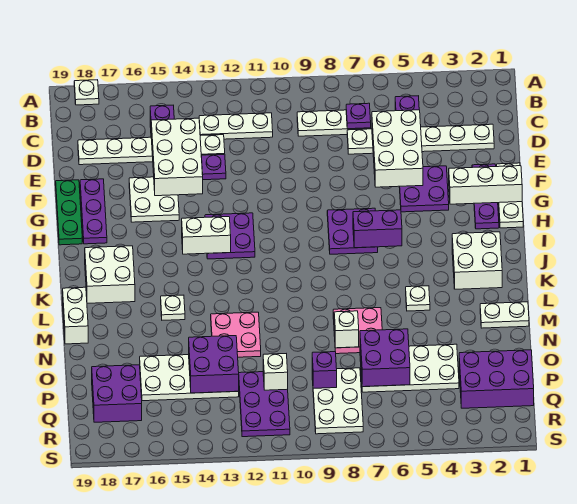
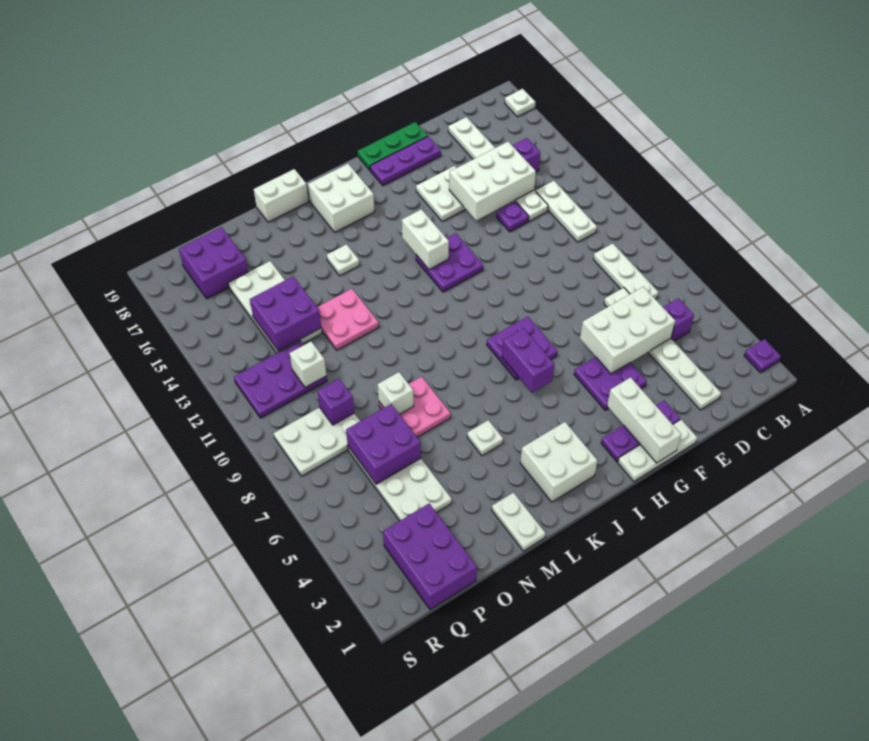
purple 1x1 plate [346,103,371,129] -> purple 1x1 plate moved to [744,339,781,373]

